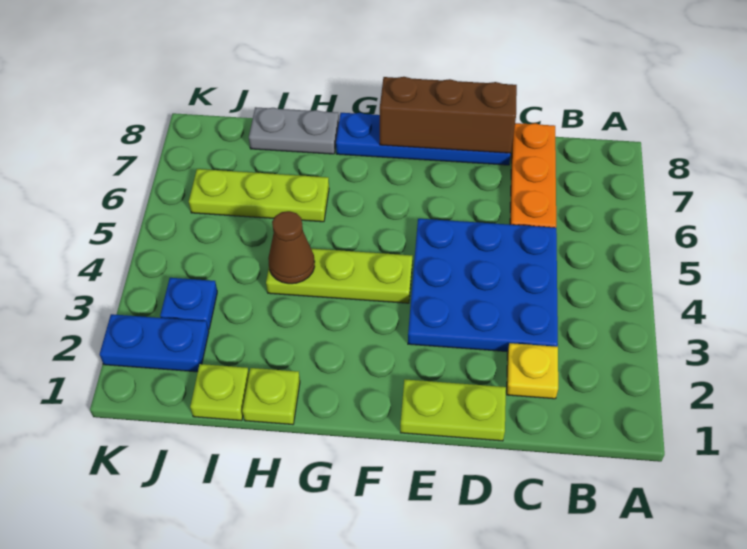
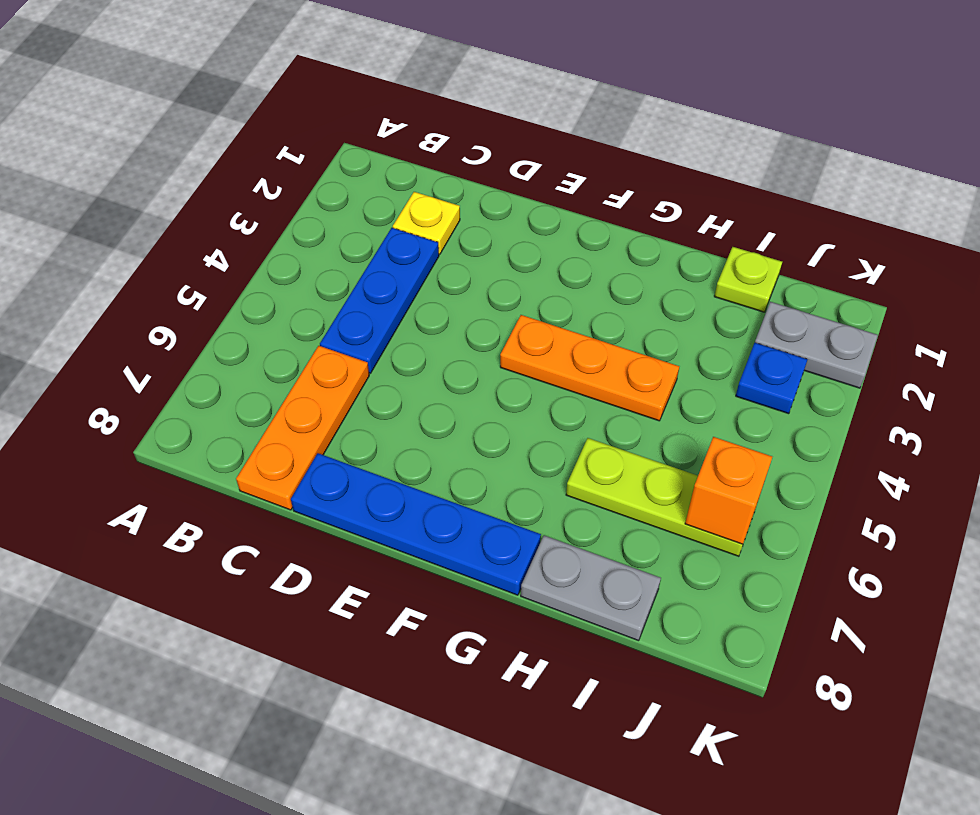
blue 3x3 plate [408,219,558,352] -> blue 1x3 plate [320,228,439,373]
lime 1x2 plate [400,379,506,441] -> none
brown 1x3 brick [380,77,517,153] -> none
lime 1x3 plate [266,249,412,303] -> orange 1x3 plate [500,315,679,421]
lime 1x1 plate [242,368,300,425] -> none
brown 1x1 cone [268,211,315,284] -> none
blue 1x2 plate [100,314,209,372] -> grey 1x2 plate [755,302,878,388]
none -> orange 1x1 brick [685,437,772,544]

